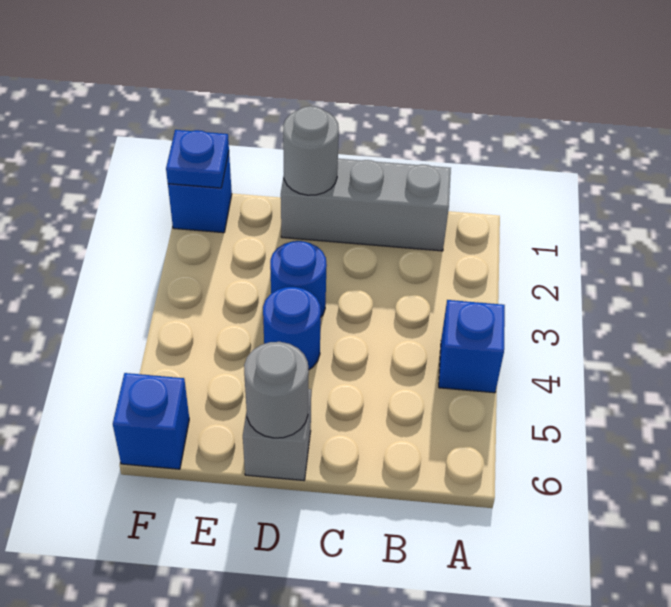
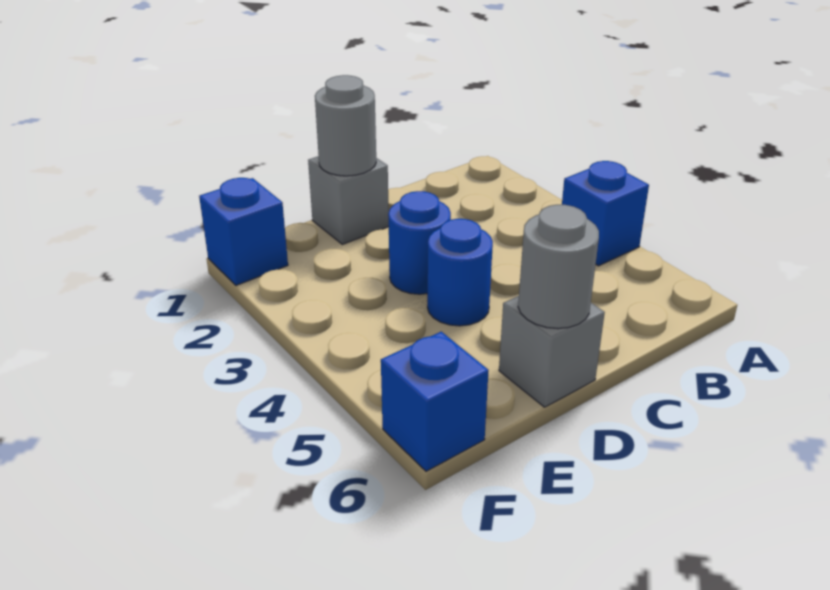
grey 1x3 brick [281,159,451,251] -> grey 1x1 brick [308,156,389,244]
blue 1x1 plate [166,130,229,188] -> none

